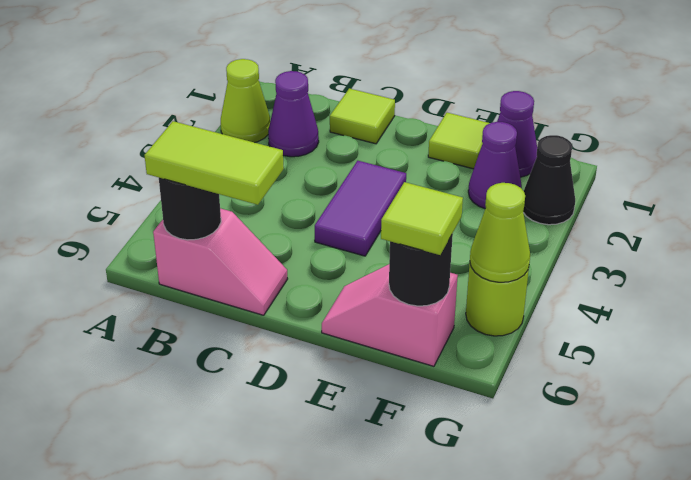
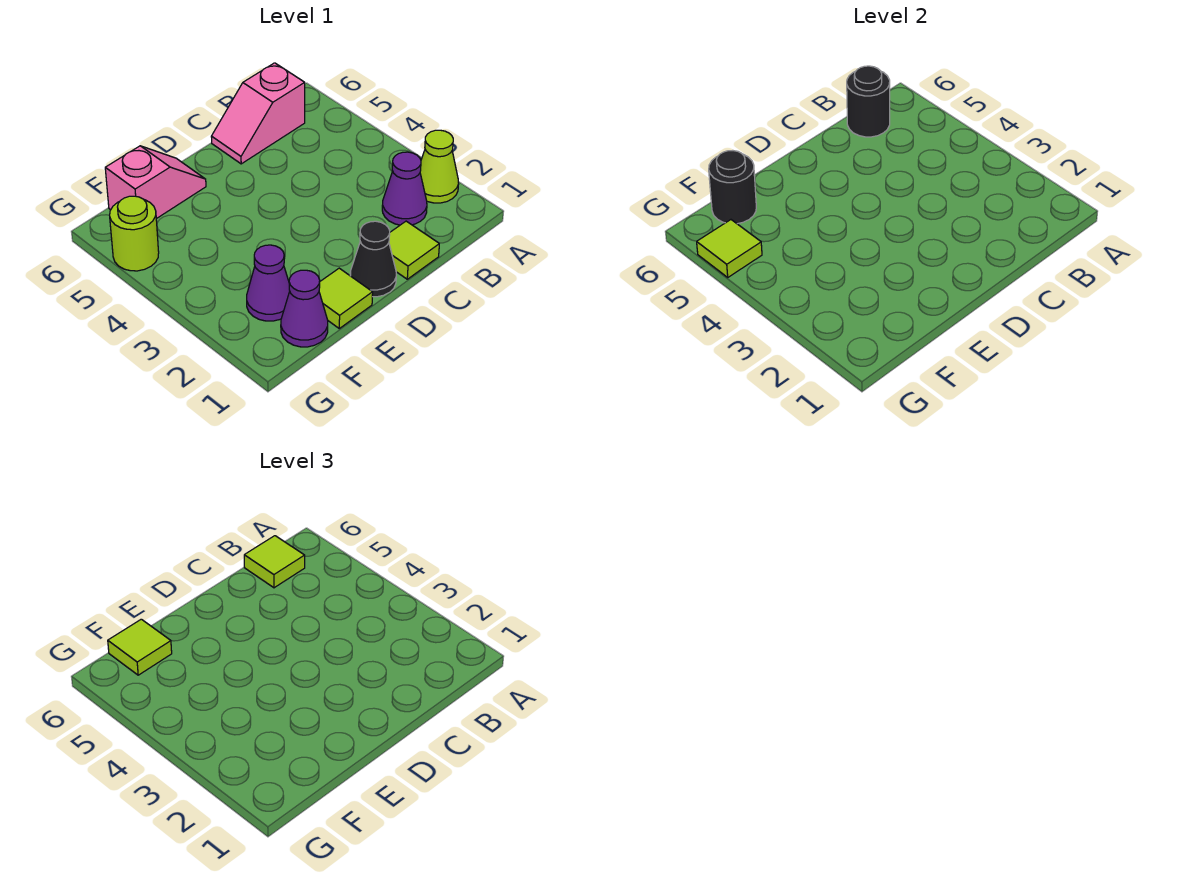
lime 1x2 tile [144,121,284,205] -> lime 1x1 tile [244,536,305,588]
purple 1x2 tile [315,161,406,256] -> none
black 1x1 cone [523,135,575,225] -> black 1x1 cone moved to [350,221,396,297]
lime 1x1 cone [470,183,530,282] -> lime 1x1 tile [697,220,762,277]

